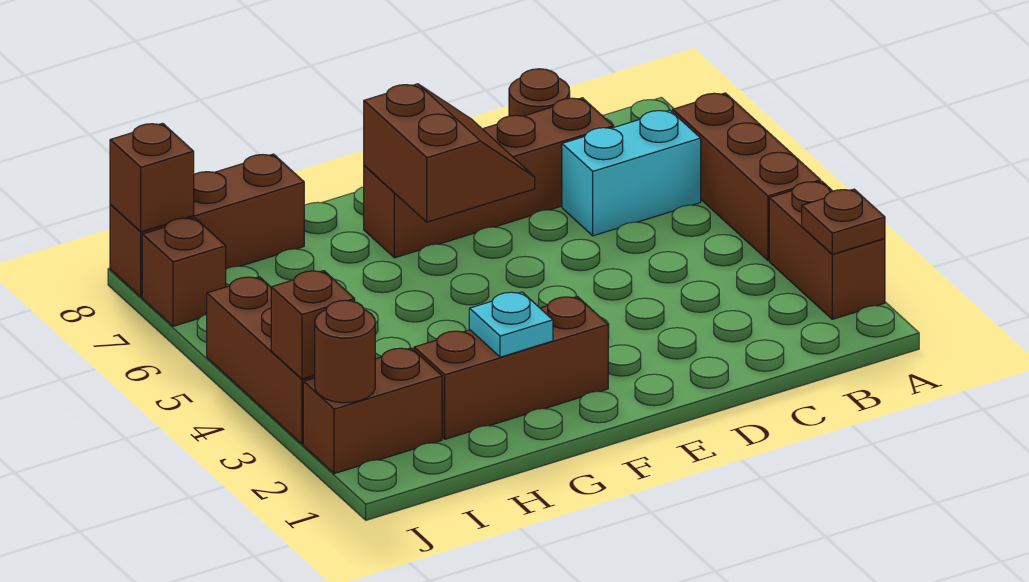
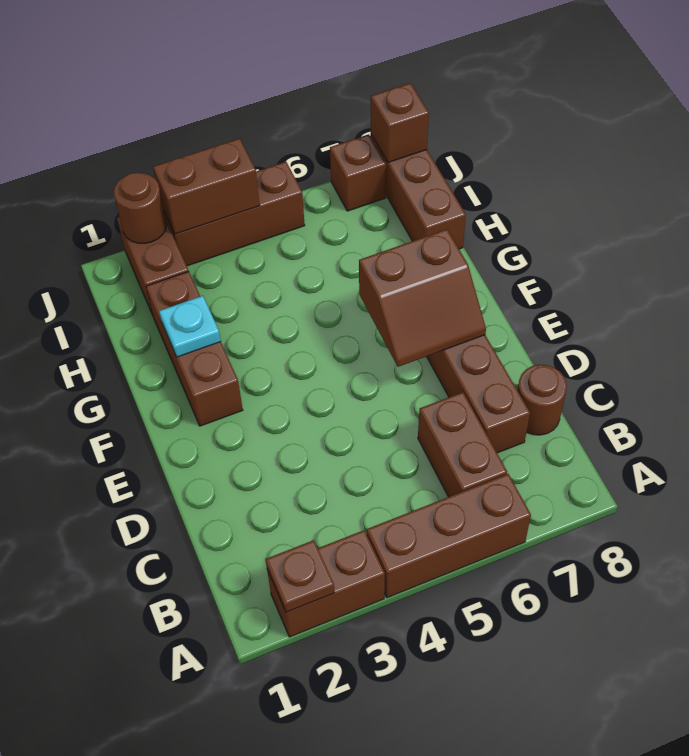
cyan 1x2 brick [562,110,701,236] -> brown 1x2 brick [418,392,507,497]
brown 1x1 brick [271,271,355,379] -> brown 1x2 brick [153,138,260,234]

